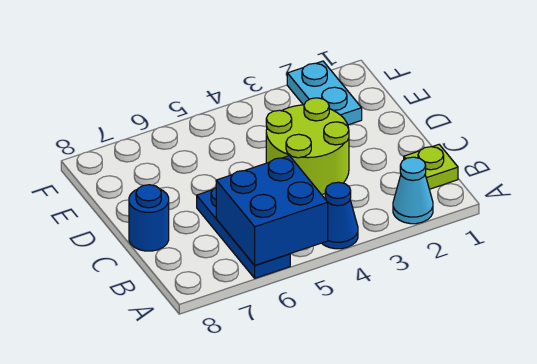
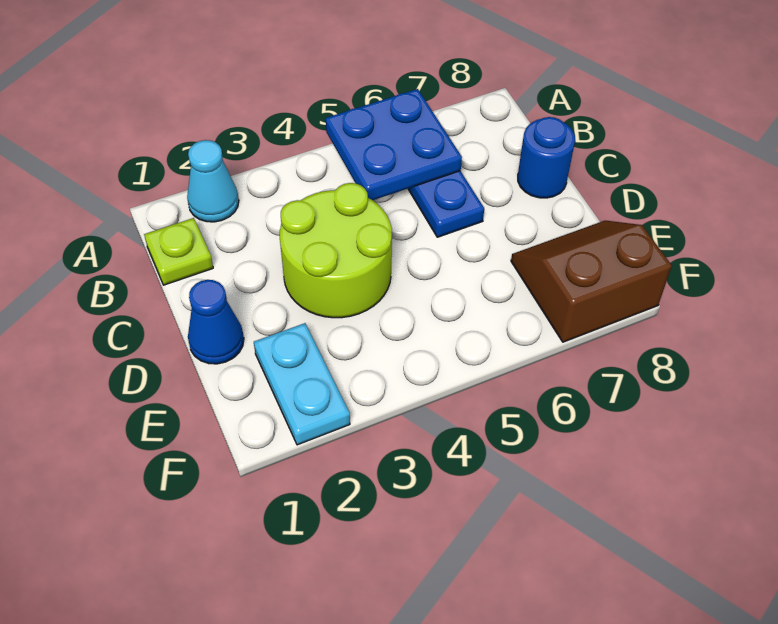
blue 1x1 cone [322,182,358,249] -> blue 1x1 cone moved to [188,280,244,364]
blue 2x2 brick [216,156,328,265] -> blue 2x2 plate [326,89,462,200]
none -> brown 2x2 slope [511,221,672,342]

